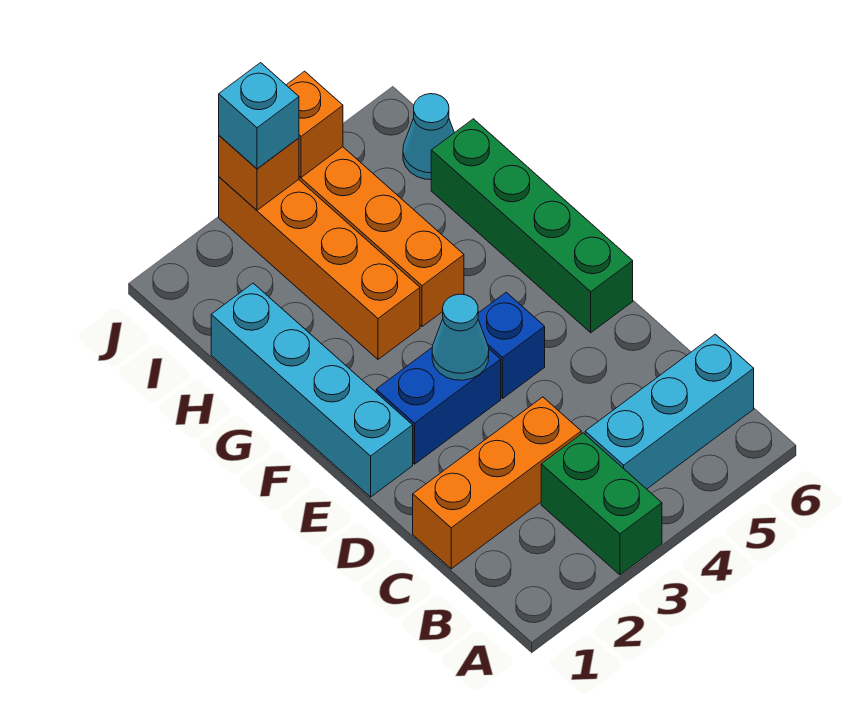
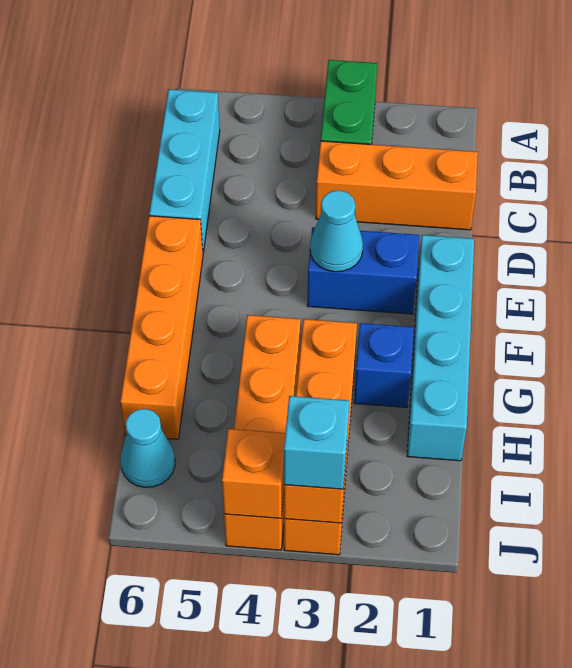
cyan 1x3 brick [585,334,754,489] -> cyan 1x3 brick turned to [149,89,220,253]
blue 1x1 brick [478,292,545,398] -> blue 1x1 brick moved to [354,323,414,407]
green 1x4 brick [431,119,633,333] -> orange 1x4 brick [120,216,203,439]

